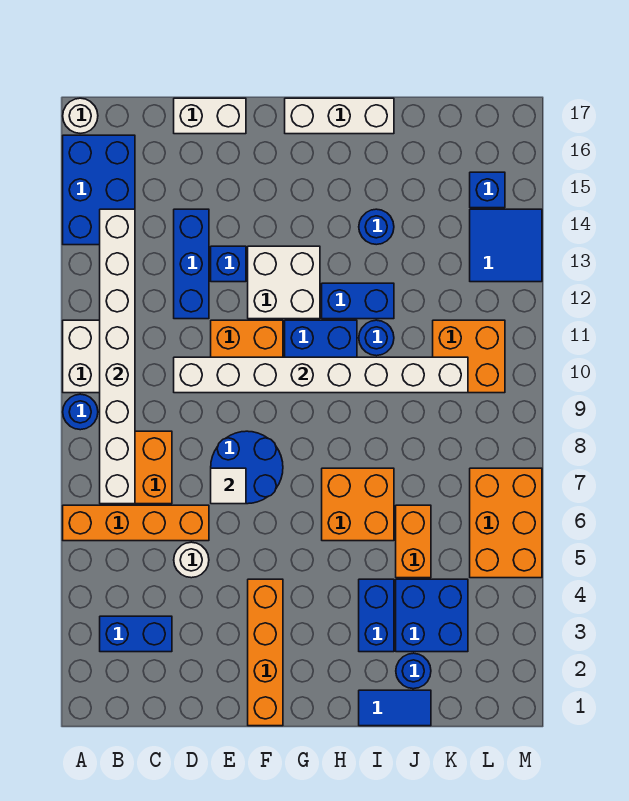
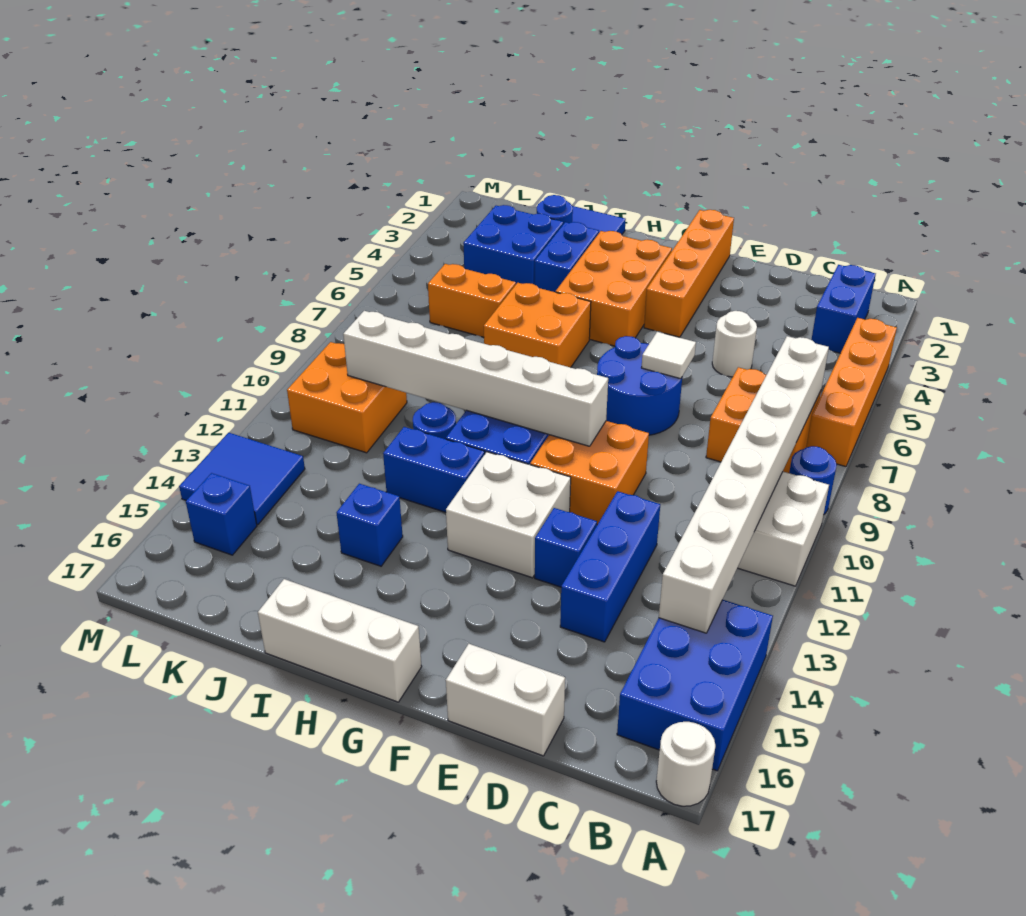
orange 1x4 brick [63,505,209,541] -> orange 1x4 brick turned to [806,318,897,467]
blue 1x2 brick [100,616,172,652] -> blue 1x2 brick turned to [811,265,876,353]
white 1x8 brick [174,357,468,393] -> white 1x6 brick [343,311,608,446]
blue 1x1 round brick [359,209,394,245] -> blue 1x1 brick [336,484,403,566]
orange 1x2 brick [396,505,431,578] -> orange 1x2 brick turned to [428,264,516,337]
orange 2x3 brick [470,468,542,578] -> orange 2x3 brick moved to [556,231,672,346]

